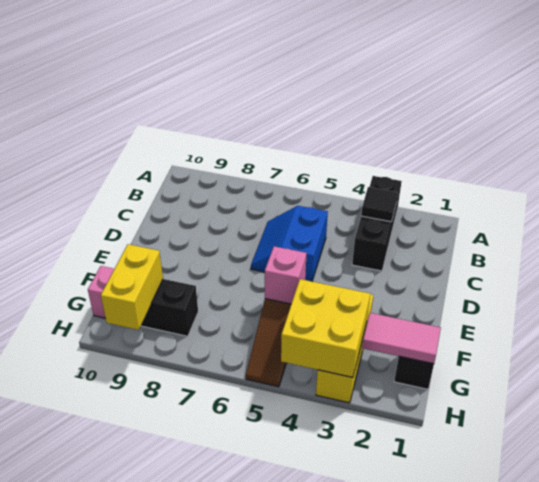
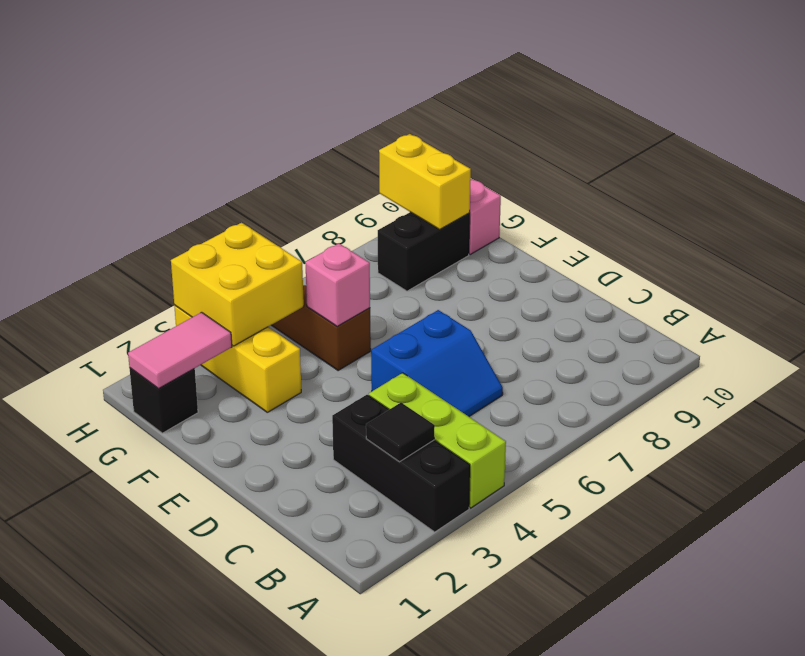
none -> lime 1x3 brick [369,373,506,508]
blue 2x2 slope [251,206,328,282] -> blue 2x2 slope turned to [371,310,503,416]

